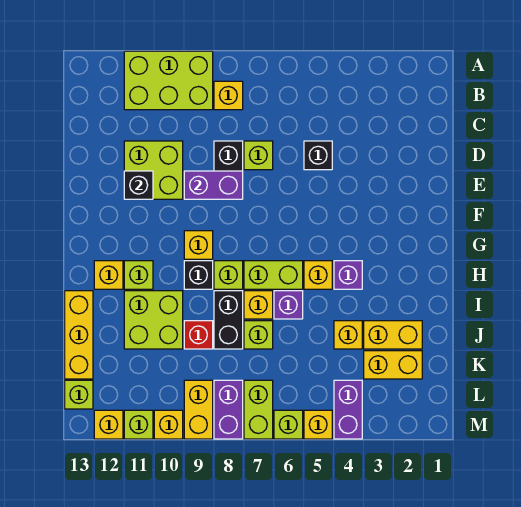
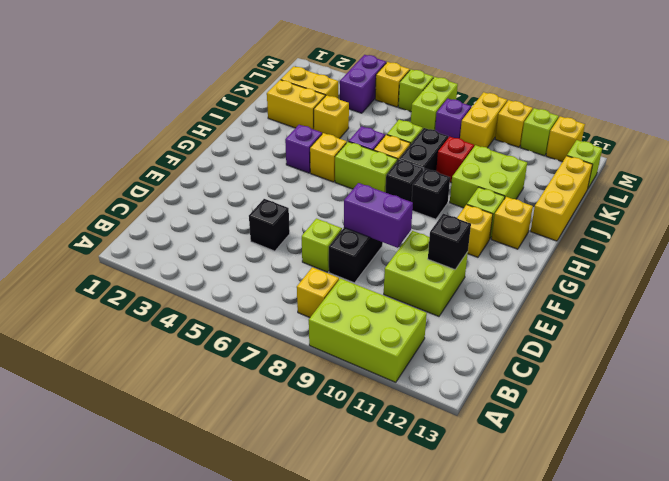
yellow 1x1 brick [184,231,213,259] -> yellow 1x1 brick moved to [457,205,493,257]
lime 1x1 brick [214,261,243,289] -> black 1x1 brick [385,159,424,202]
purple 1x2 brick [214,380,243,439] -> purple 1x1 brick [435,99,471,138]

